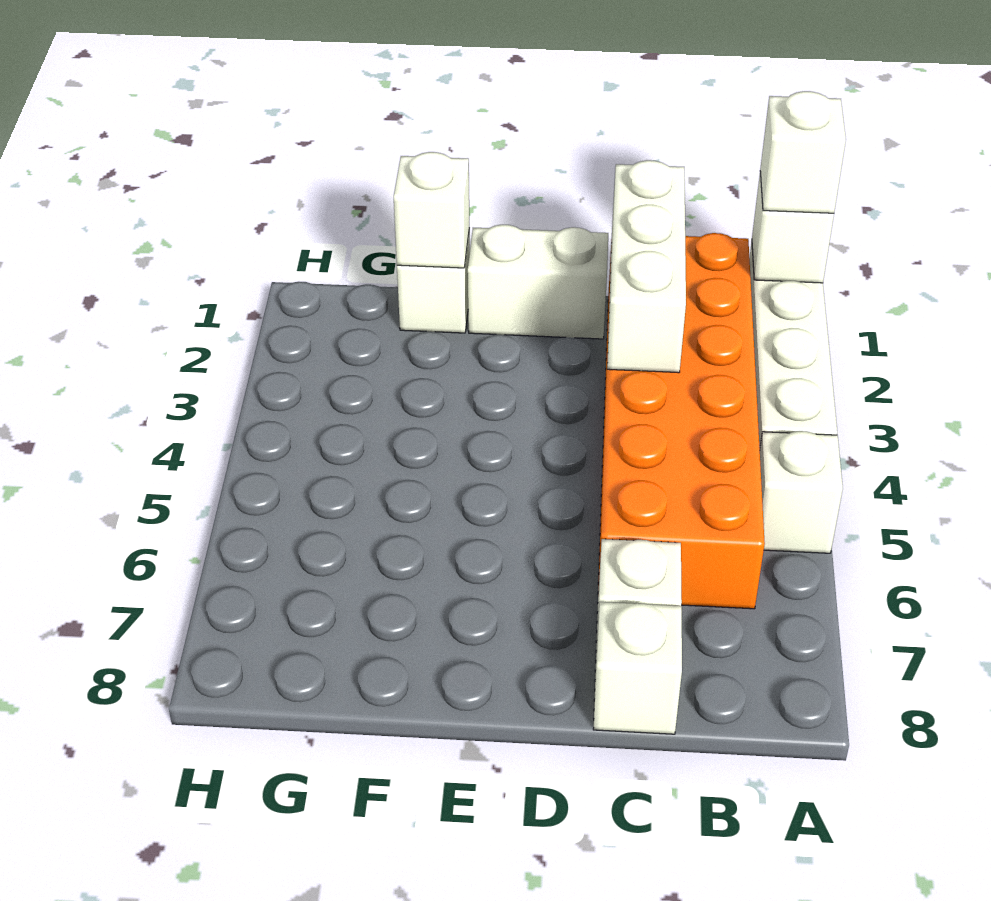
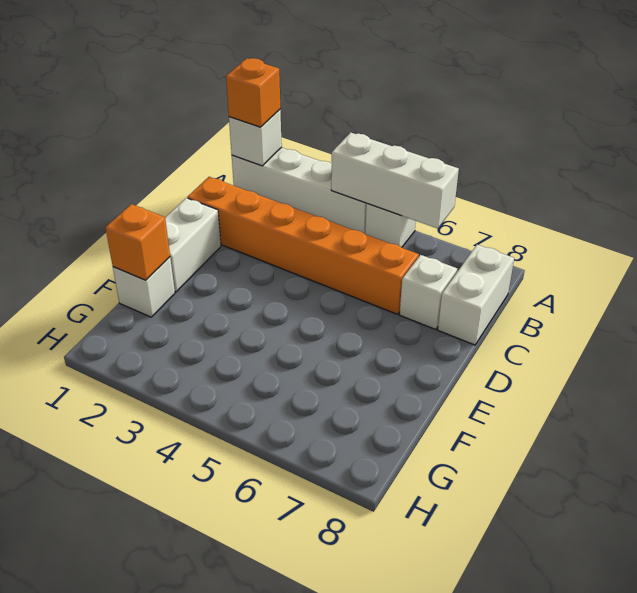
white 1x1 brick [760,91,846,213] -> orange 1x1 brick [226,58,280,127]
orange 2x6 brick [598,233,765,609] -> orange 1x6 brick [188,177,419,314]
white 1x3 brick [607,160,686,373] -> white 1x3 brick moved to [331,132,459,229]
white 1x1 brick [593,602,682,734] -> white 1x2 brick [438,245,514,345]
white 1x1 brick [394,152,469,268] -> orange 1x1 brick [106,204,170,280]

